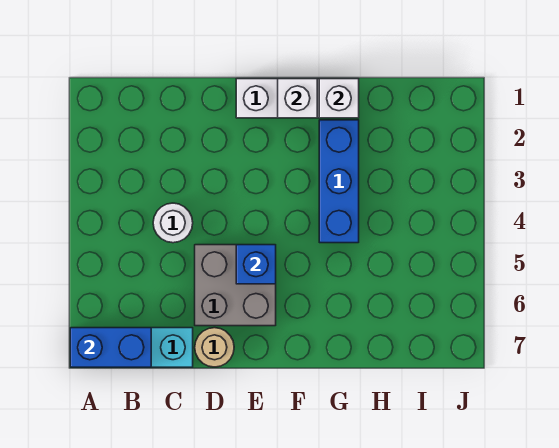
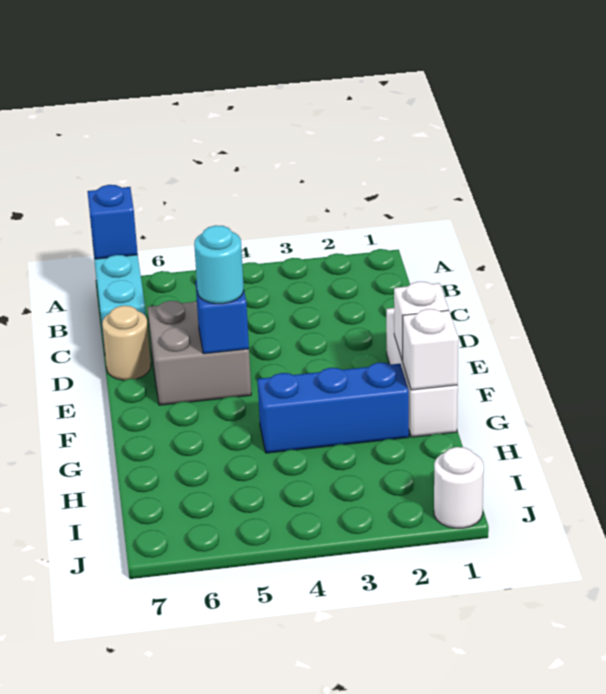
blue 1x2 brick [70,328,151,367] -> blue 1x1 brick [87,185,138,259]
white 1x1 round brick [153,203,193,243] -> white 1x1 round brick moved to [434,447,484,528]
none -> cyan 1x1 round brick [194,225,244,304]

